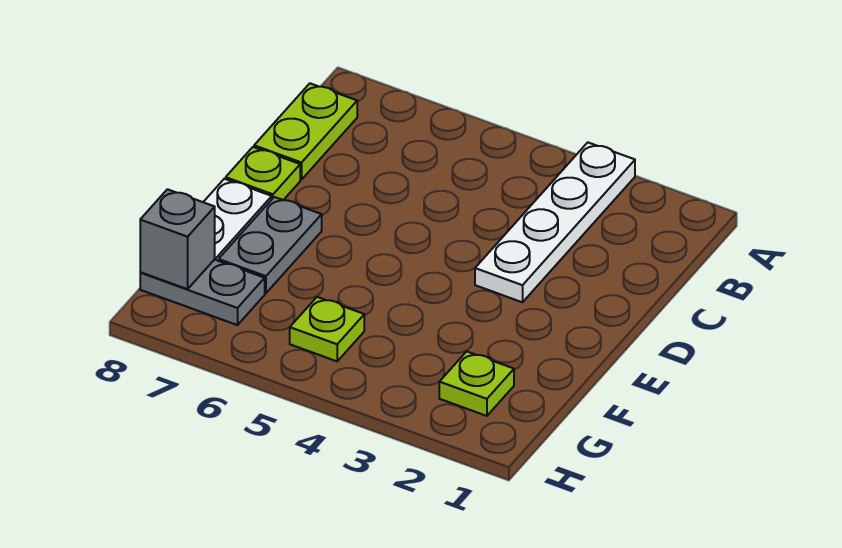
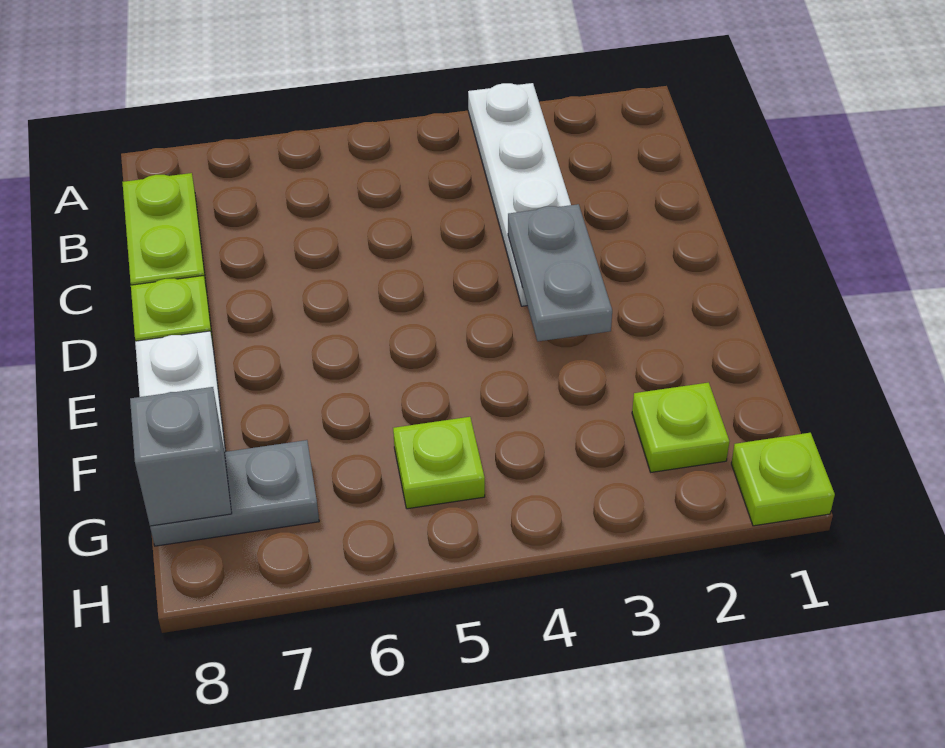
grey 1x2 plate [219,197,322,293] -> grey 1x2 plate moved to [508,204,612,341]
none -> lime 1x1 plate [731,433,835,526]

